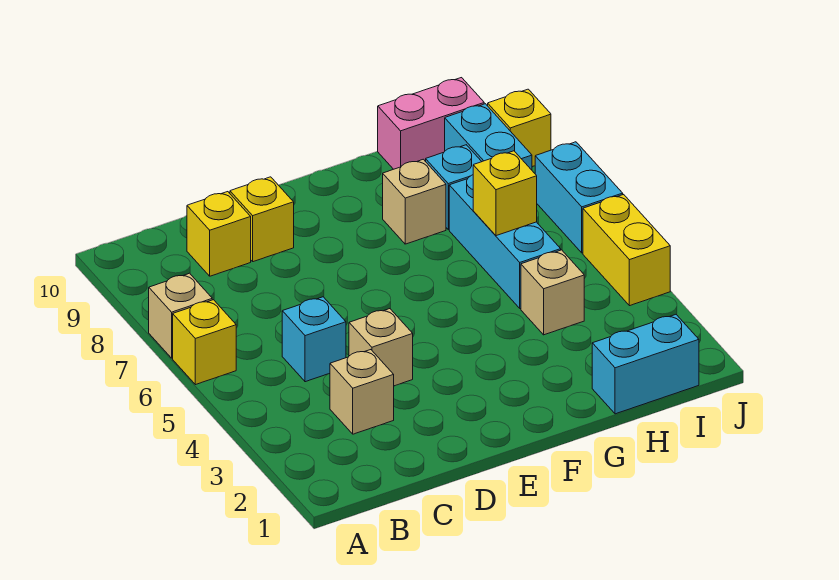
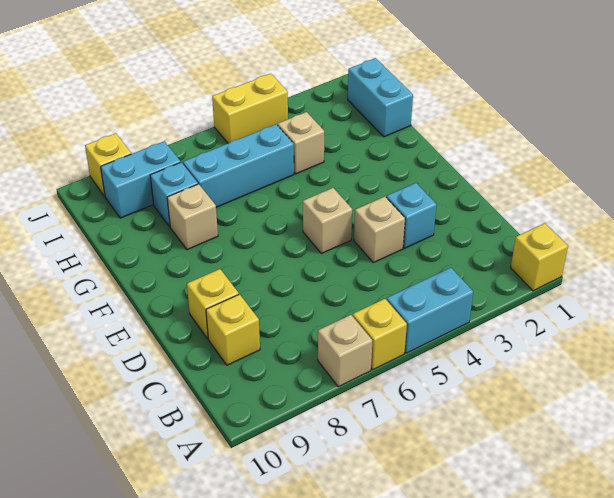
tan 1x1 brick [330,350,394,434] -> tan 1x1 brick moved to [303,188,352,254]
cyan 1x1 brick [282,297,346,382] -> cyan 1x1 brick moved to [386,183,437,248]
yellow 1x1 brick [473,151,537,236] -> yellow 1x1 brick moved to [511,223,568,291]
pink 1x2 brick [378,78,484,169] -> none
cyan 1x2 brick [535,142,623,253] -> cyan 1x2 brick moved to [387,268,473,353]

